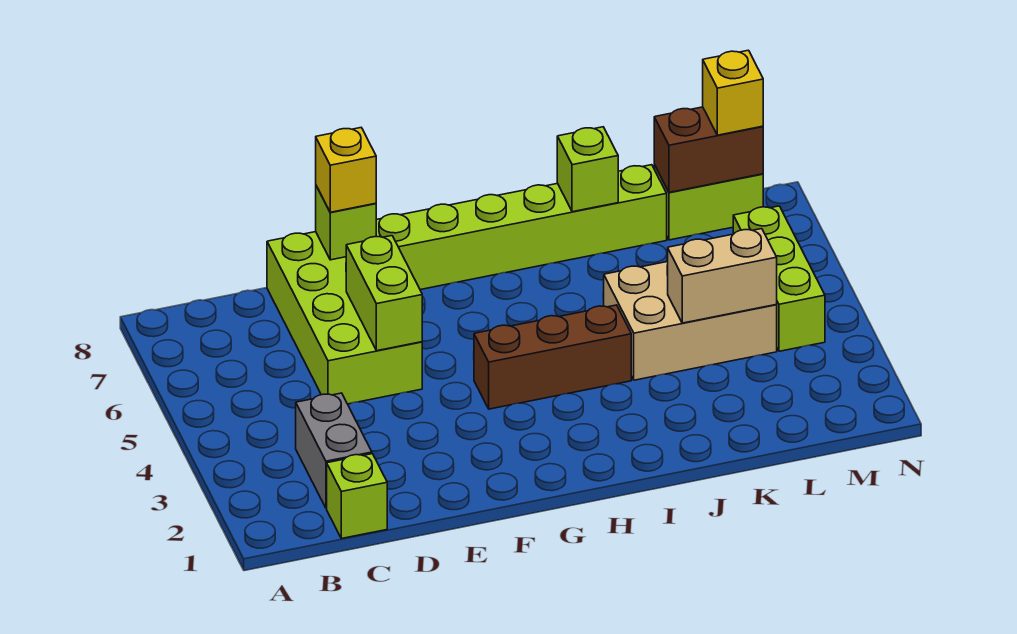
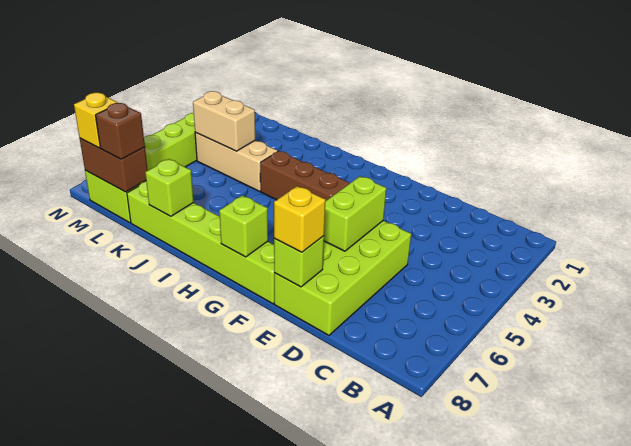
lime 1x1 brick [327,454,387,539] -> lime 1x1 brick moved to [219,195,268,257]
grey 1x2 brick [296,393,372,508] -> none
tan 2x3 brick [604,262,777,380] -> tan 1x3 brick [195,132,278,191]
none -> brown 1x1 brick [95,103,145,159]

